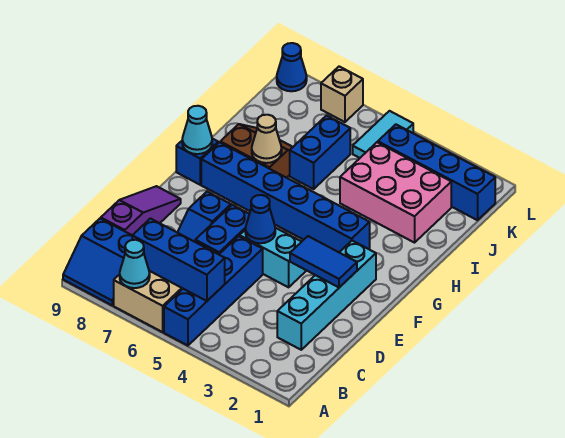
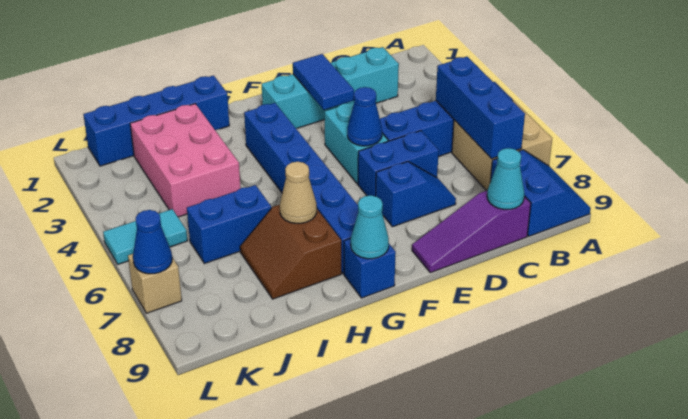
cyan 1x1 cone [120,240,150,288] -> cyan 1x1 cone moved to [487,148,524,209]
blue 1x4 brick [378,124,495,220] -> blue 1x4 brick turned to [83,75,229,166]
blue 1x1 cone [277,43,307,91] -> blue 1x1 cone moved to [133,210,172,274]

